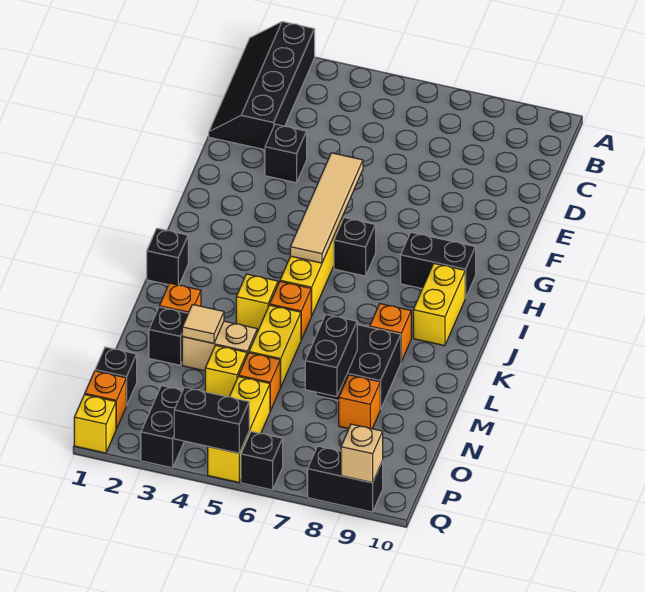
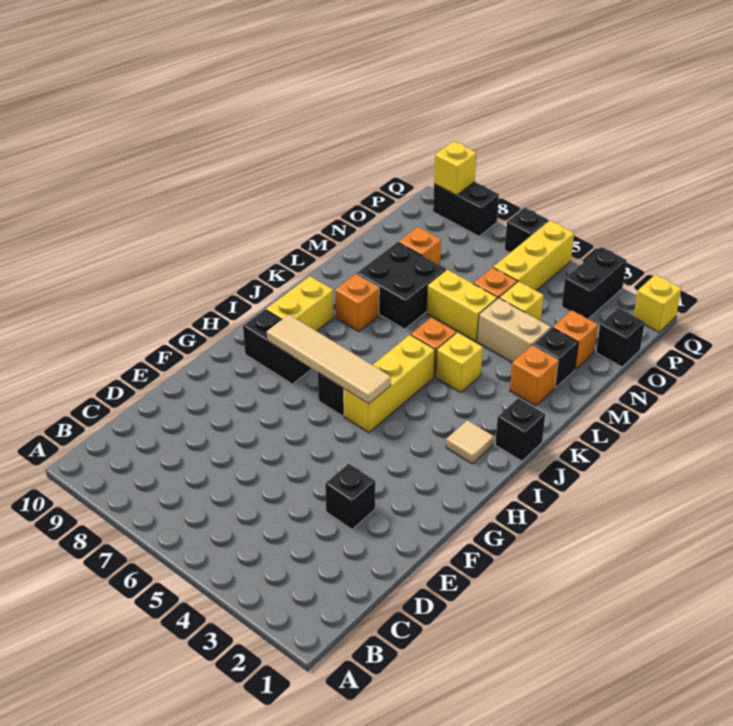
black 2x4 slope [209,22,315,150] -> none
tan 1x4 tile [290,153,363,263] -> tan 1x4 tile turned to [267,315,391,404]
yellow 1x2 brick [249,305,301,387] -> yellow 1x2 brick turned to [427,270,497,342]
tan 1x1 tile [182,305,224,343] -> tan 1x1 tile moved to [446,420,494,464]
black 1x2 brick [305,315,357,397] -> none
orange 1x1 brick [85,371,127,429] -> orange 1x1 brick moved to [553,310,598,369]
black 1x2 brick [174,387,249,453] -> none
tan 1x1 brick [341,424,383,483] -> yellow 1x1 brick [434,141,476,195]

